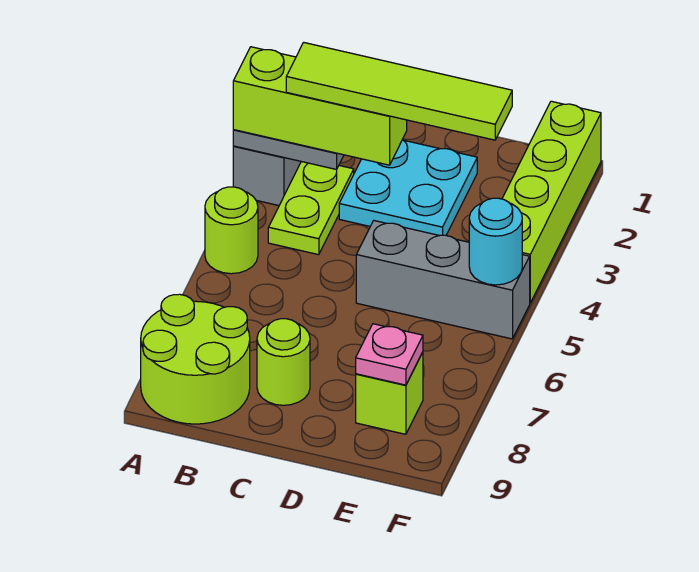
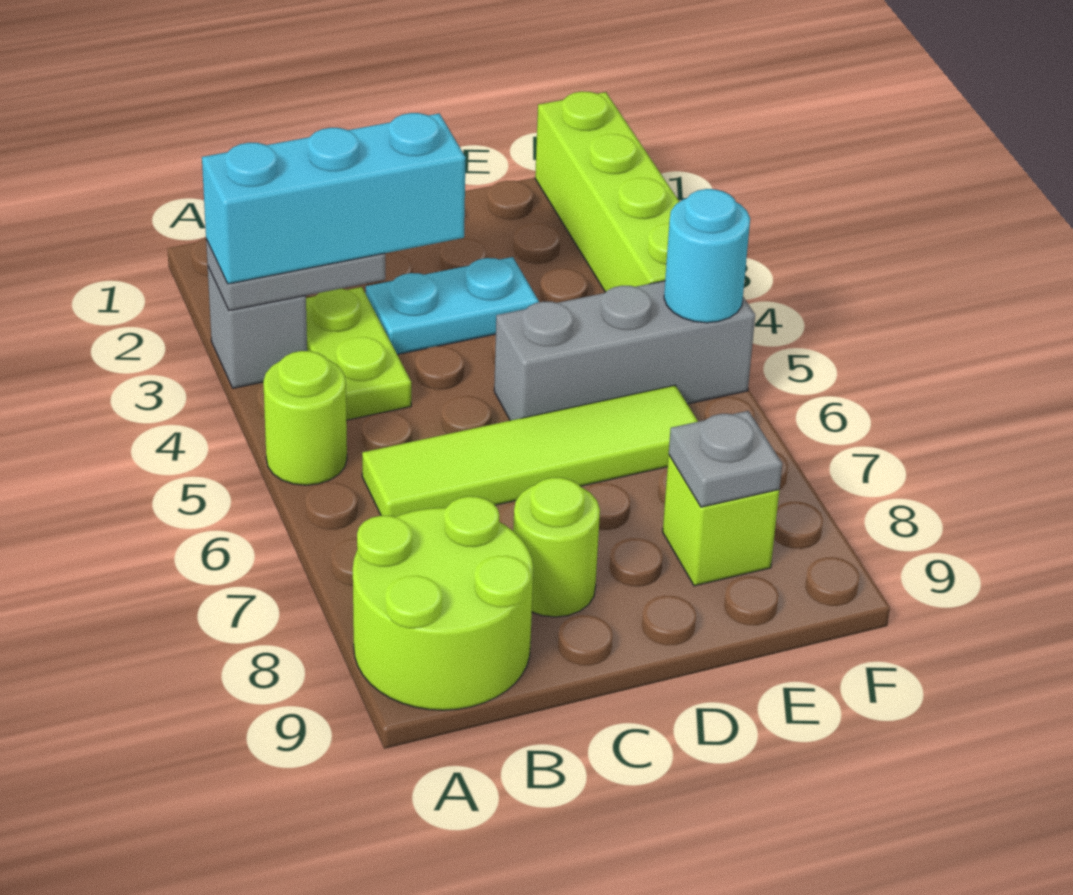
lime 1x3 brick [233,47,407,165] -> cyan 1x3 brick [202,113,466,284]
lime 1x4 tile [286,42,512,140] -> lime 1x4 tile moved to [362,385,698,517]
cyan 2x2 plate [339,140,477,236] -> cyan 1x2 plate [366,257,539,355]
pink 1x1 plate [356,324,423,385] -> grey 1x1 plate [669,411,782,507]

